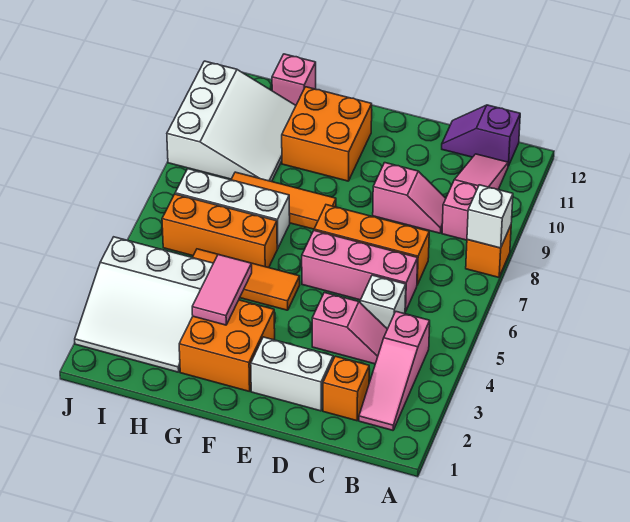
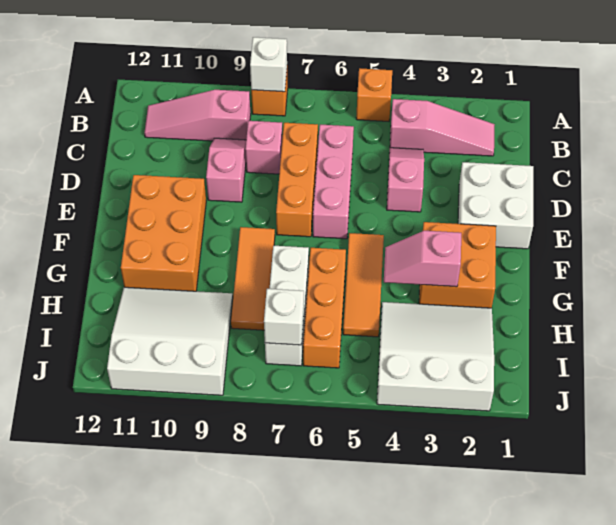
purple 1x2 slope [442,105,520,166] -> none
orange 1x1 brick [323,356,369,421] -> orange 1x1 brick moved to [356,68,392,121]
white 1x1 brick [360,275,406,329] -> white 1x1 brick moved to [264,289,304,345]
white 1x2 brick [251,337,333,411] -> white 2x2 brick [458,162,533,249]
orange 2x2 brick [282,87,372,181] -> orange 2x3 brick [121,175,206,291]
pink 1x2 tile [192,255,252,325] -> pink 1x2 slope [384,231,461,287]
white 3x3 slope [75,237,213,372] -> white 3x3 slope turned to [377,302,494,411]
pink 1x1 brick [272,54,316,105] -> pink 1x1 brick moved to [245,121,283,174]

